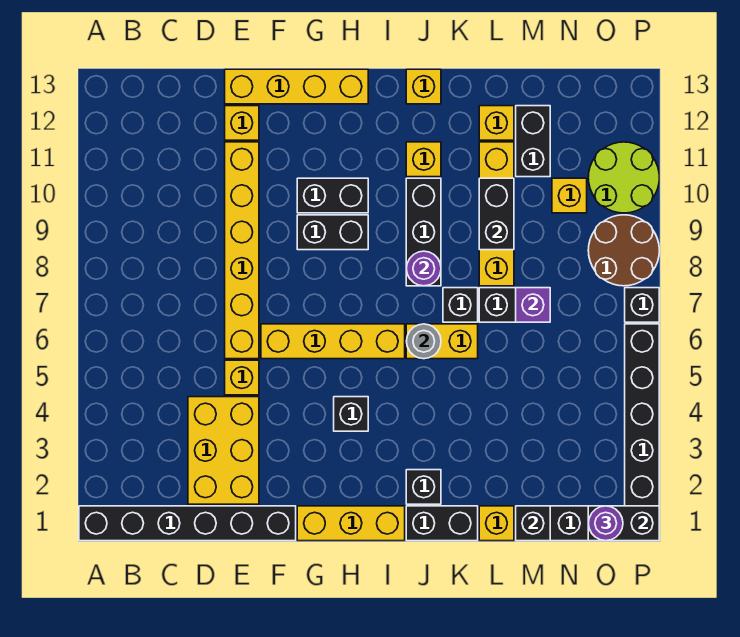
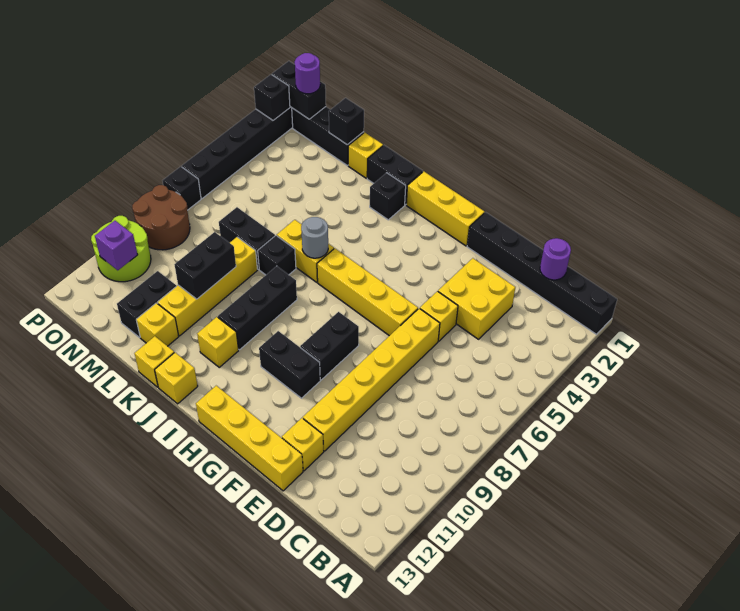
yellow 2x3 brick [188,397,259,504] -> yellow 2x2 brick [438,258,515,339]
black 1x2 brick [297,215,368,250] -> black 1x2 brick turned to [300,312,359,380]
black 1x1 brick [334,397,368,431] -> black 1x1 brick moved to [254,74,290,120]
purple 1x1 round brick [406,251,441,286] -> purple 1x1 round brick moved to [540,238,571,280]
purple 1x1 brick [516,288,550,322] -> purple 1x1 brick moved to [95,221,138,270]
yellow 1x1 brick [552,178,587,213] -> yellow 1x1 brick moved to [135,336,174,387]

